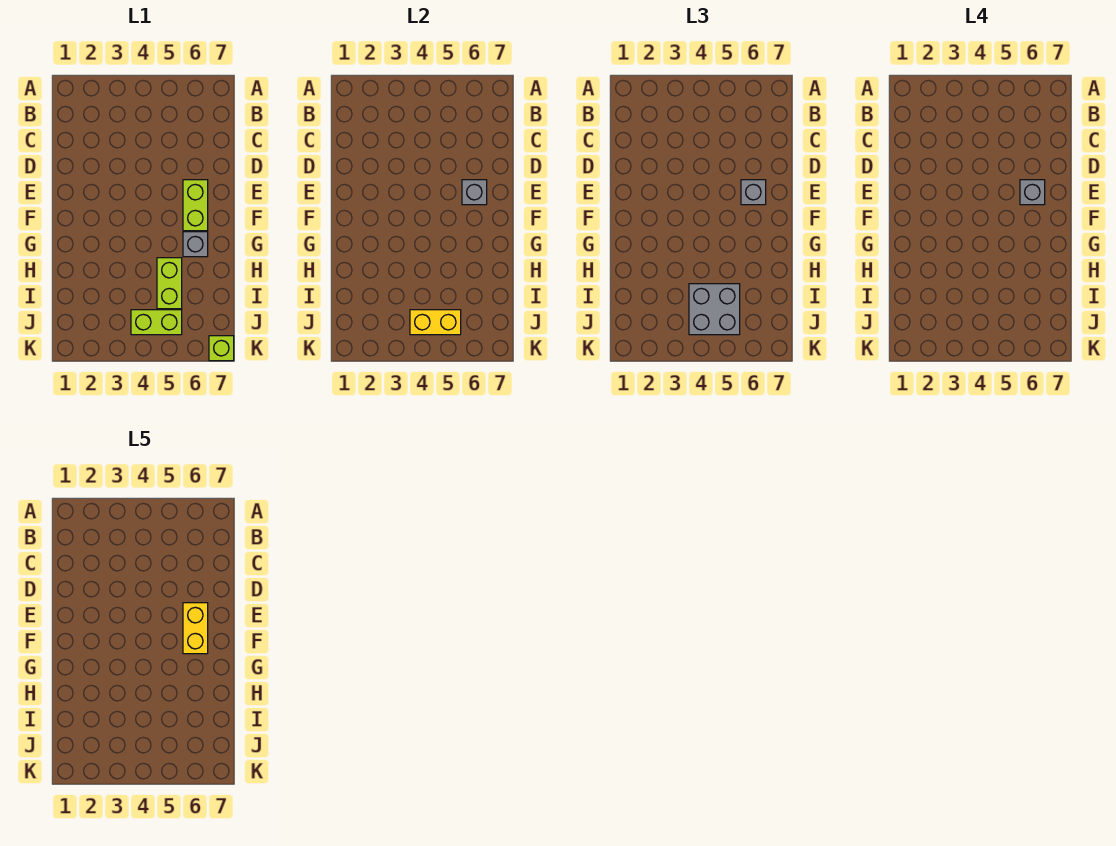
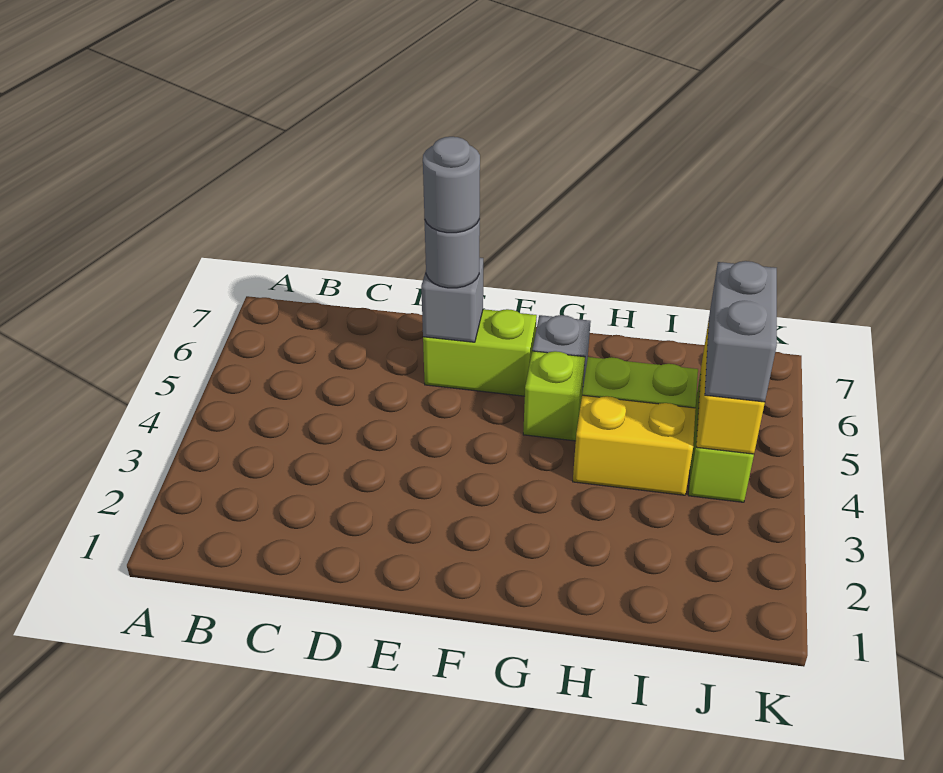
grey 1x1 brick [741,180,766,205] -> grey 1x1 round brick [425,219,480,288]
grey 1x1 brick [1020,180,1045,205] -> grey 1x1 round brick [423,137,480,233]
yellow 1x2 brick [183,603,208,654] -> yellow 1x2 brick moved to [573,395,696,495]
grey 2x2 brick [689,284,740,335] -> grey 1x2 brick [705,261,777,402]
lime 1x1 brick [209,336,234,361] -> lime 1x1 brick moved to [523,351,585,441]

